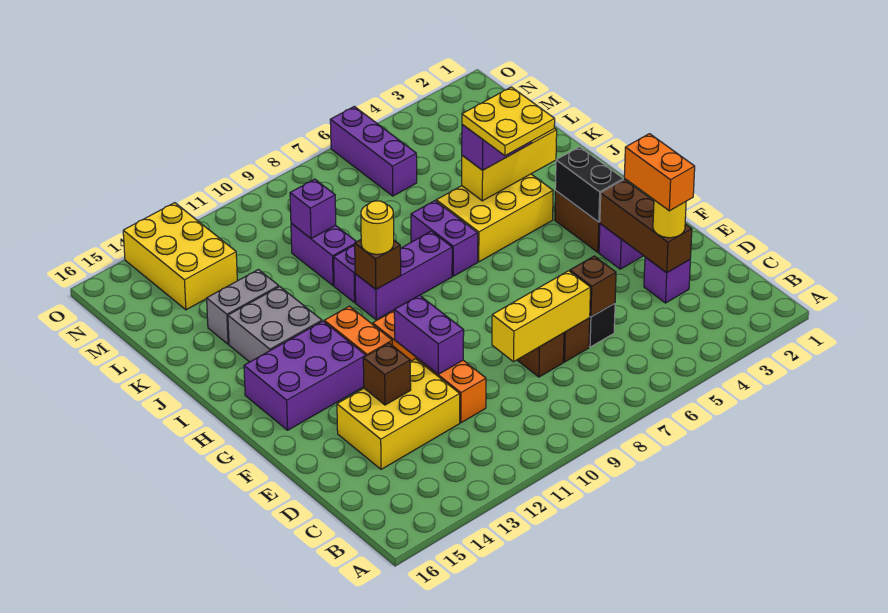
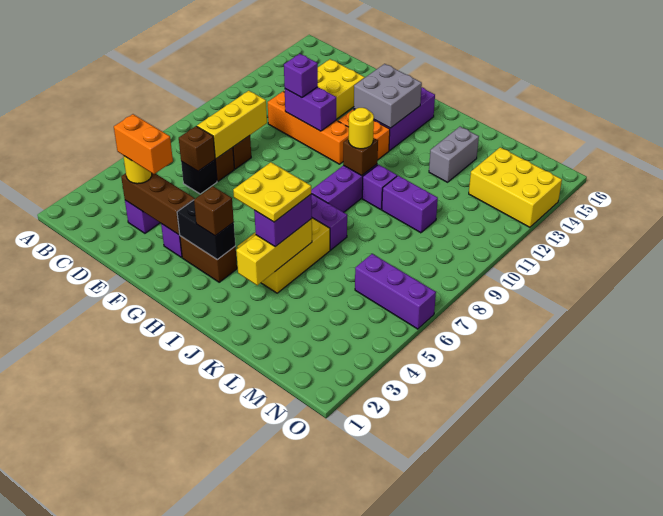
brown 1x1 brick [363,343,411,405] -> brown 1x1 brick moved to [194,186,234,236]
grey 2x2 brick [228,287,322,362] -> grey 2x2 brick moved to [354,64,422,128]
purple 1x1 brick [290,179,336,239] -> purple 1x1 brick moved to [284,54,318,98]

